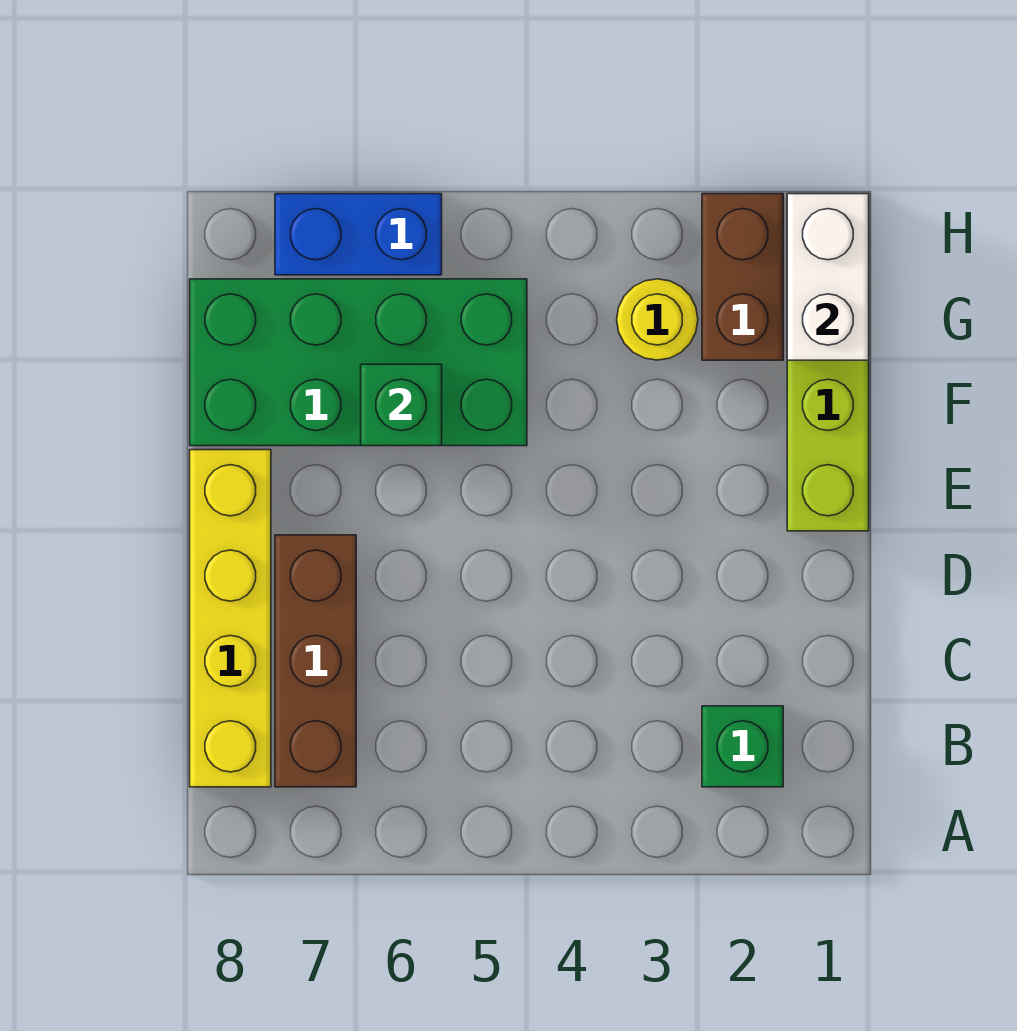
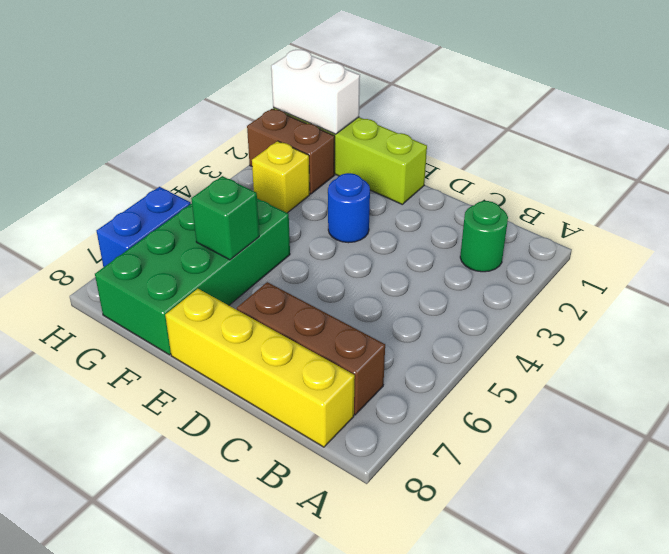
green 1x1 brick [702,706,783,787] -> green 1x1 round brick [460,201,508,272]
none -> blue 1x1 round brick [328,173,370,243]
yellow 1x1 round brick [617,279,698,360] -> yellow 1x1 brick [252,141,310,213]

